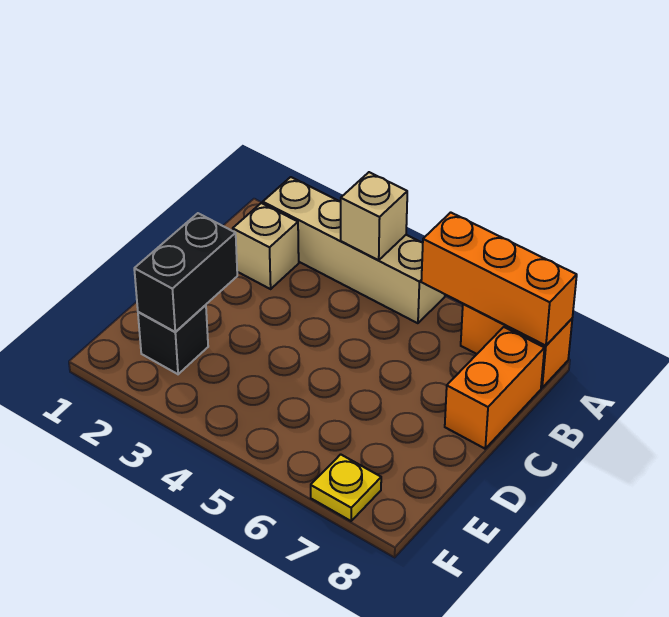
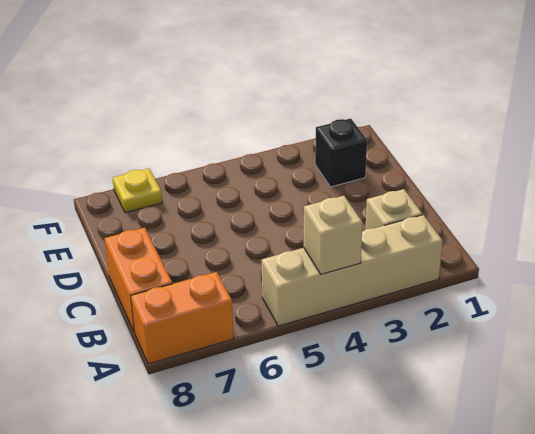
orange 1x3 brick [421,212,577,346] -> none
black 1x2 brick [134,213,237,332] -> none

